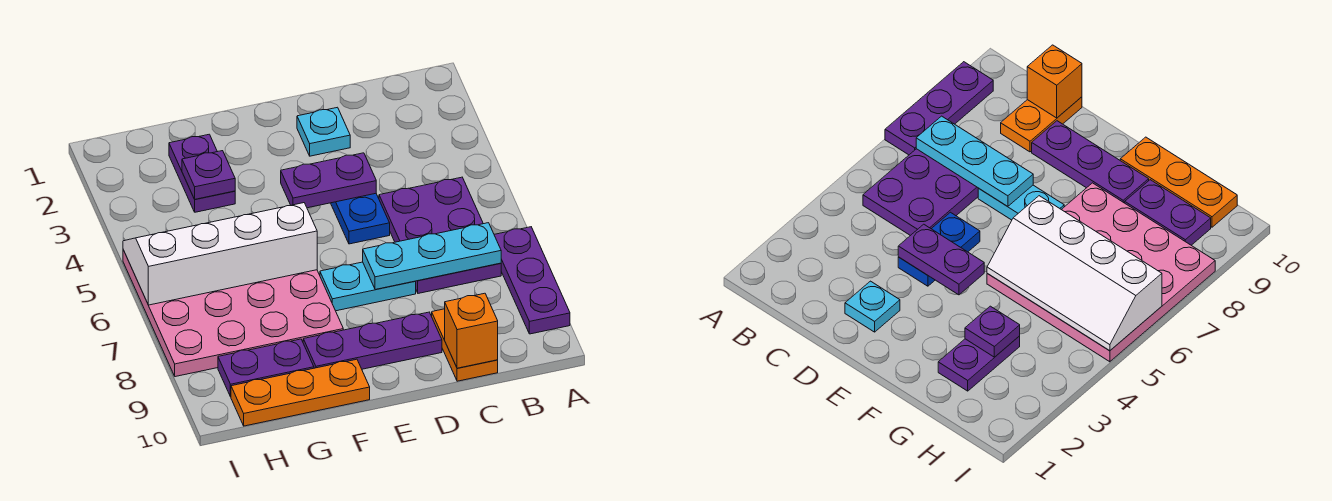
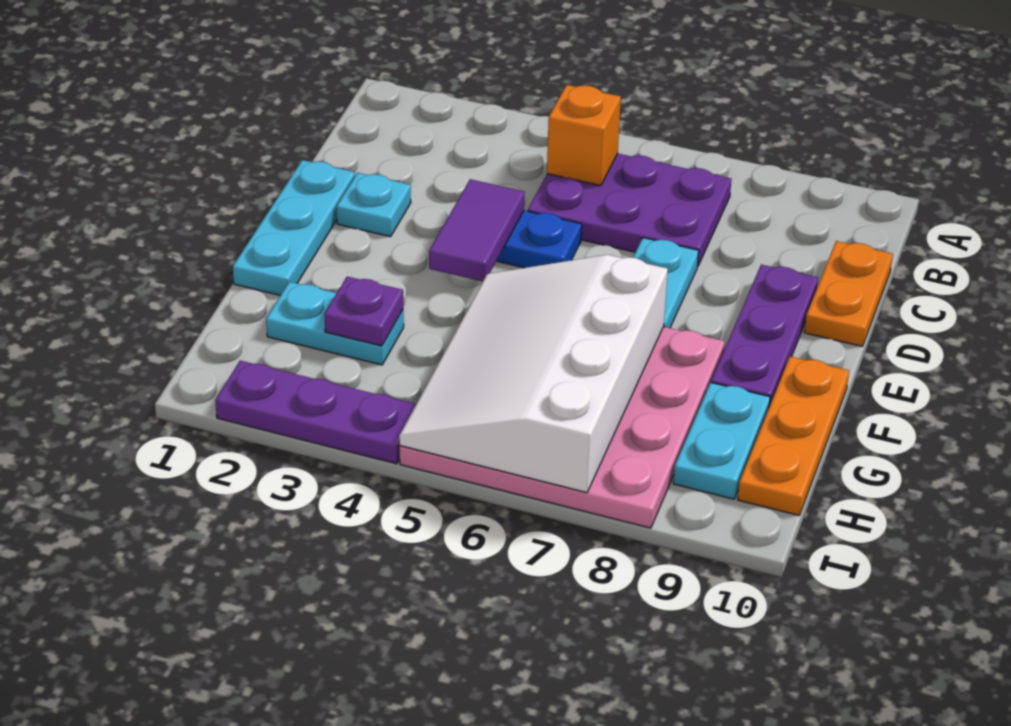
purple 1x3 plate [494,227,570,334] -> purple 1x3 plate moved to [215,361,416,464]
cyan 1x3 plate [363,223,501,290] -> cyan 1x3 plate moved to [233,160,355,295]
orange 1x2 plate [432,309,498,381] -> orange 1x2 plate turned to [804,241,893,346]
orange 1x1 brick [445,293,498,368] -> orange 1x1 brick moved to [547,85,621,186]
purple 1x2 plate [281,153,376,208] -> purple 1x2 tile [429,179,525,281]
white 2x4 slope [123,203,317,305] -> white 3x4 slope [399,255,668,493]
purple 1x2 plate [169,134,235,212] -> cyan 1x2 plate [266,282,404,365]
purple 1x2 plate [218,339,314,397] -> cyan 1x2 plate [673,383,770,499]

